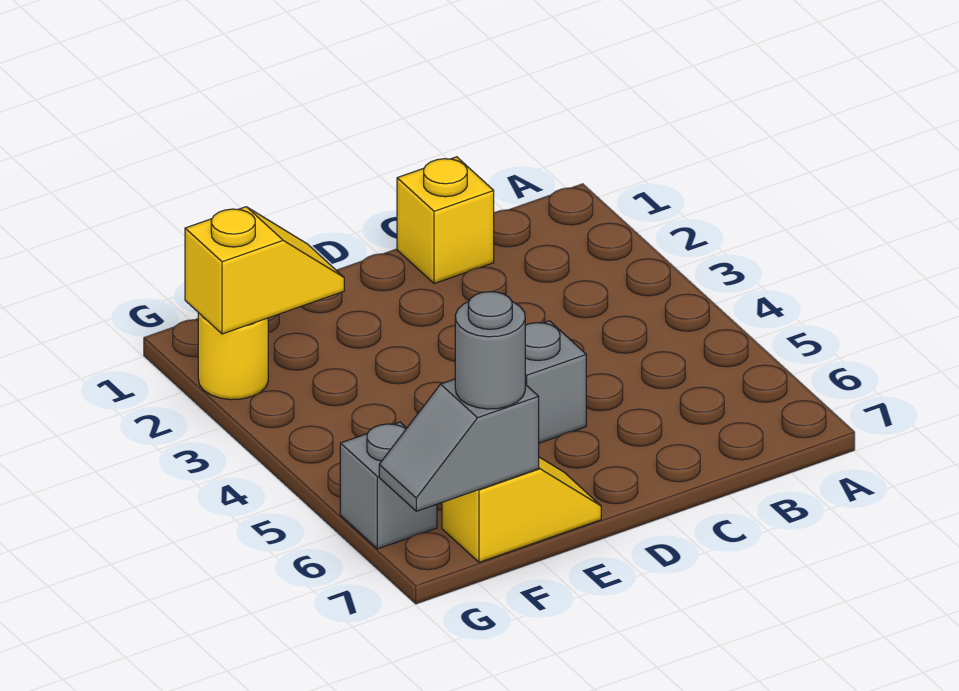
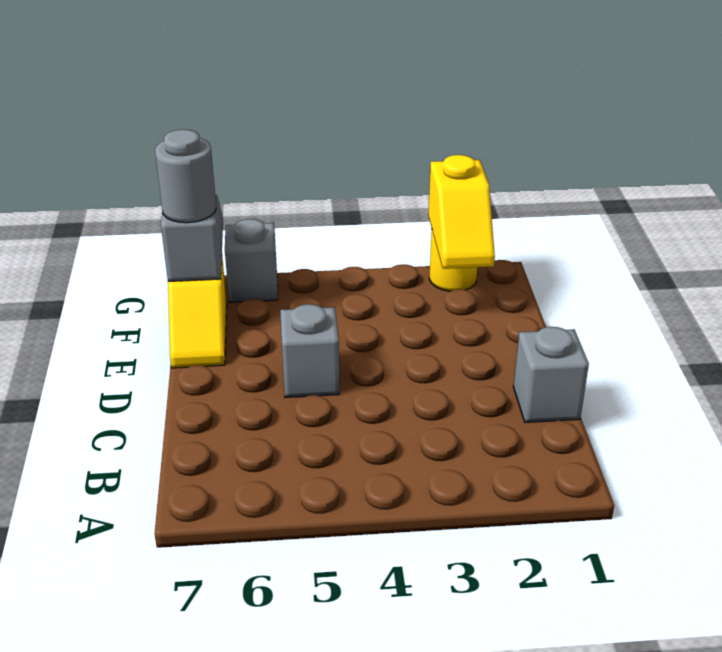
yellow 1x1 brick [397,157,494,284] -> grey 1x1 brick [513,327,589,422]

